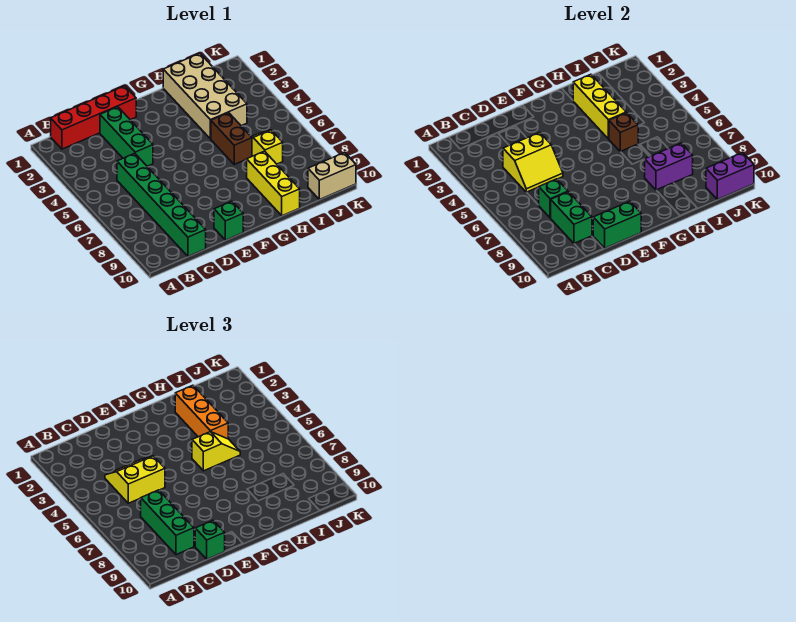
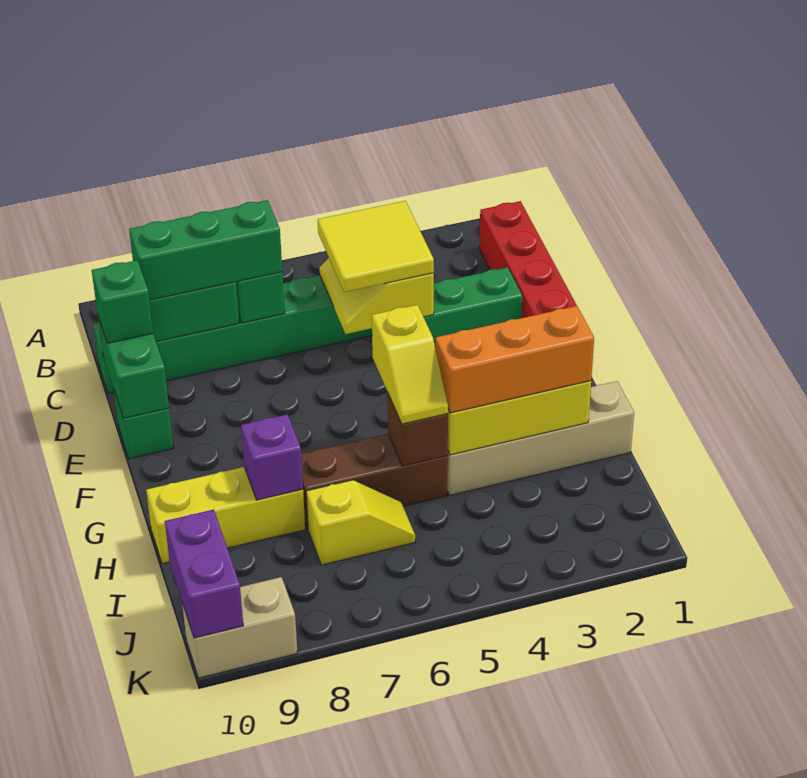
yellow 2x2 slope [105,456,165,503] -> yellow 2x2 tile [318,201,434,292]
tan 2x4 brick [163,53,247,139] -> tan 1x4 brick [447,381,634,495]
brown 1x2 brick [211,113,252,164] -> brown 1x3 brick [301,434,448,528]
purple 1x2 brick [645,143,693,190] -> purple 1x1 brick [241,414,303,500]
tan 1x2 brick [308,152,356,200] -> tan 1x2 brick turned to [182,577,297,678]

